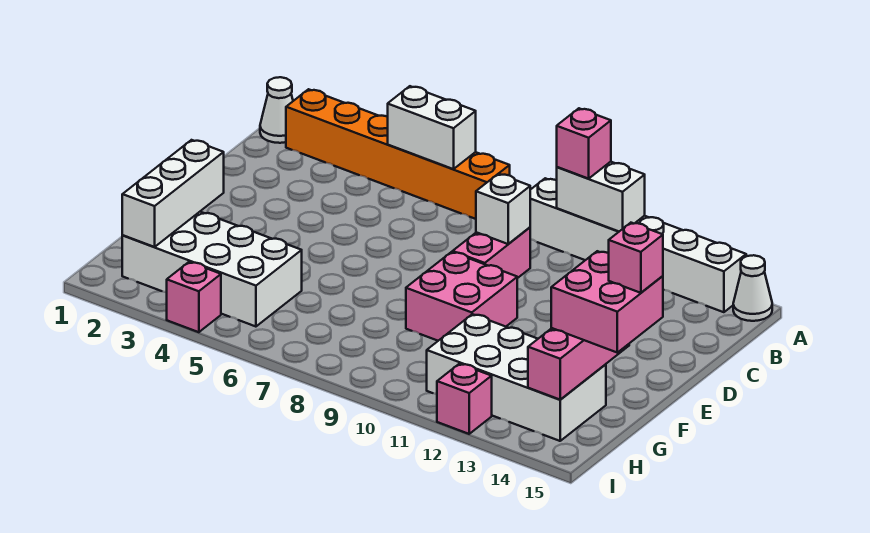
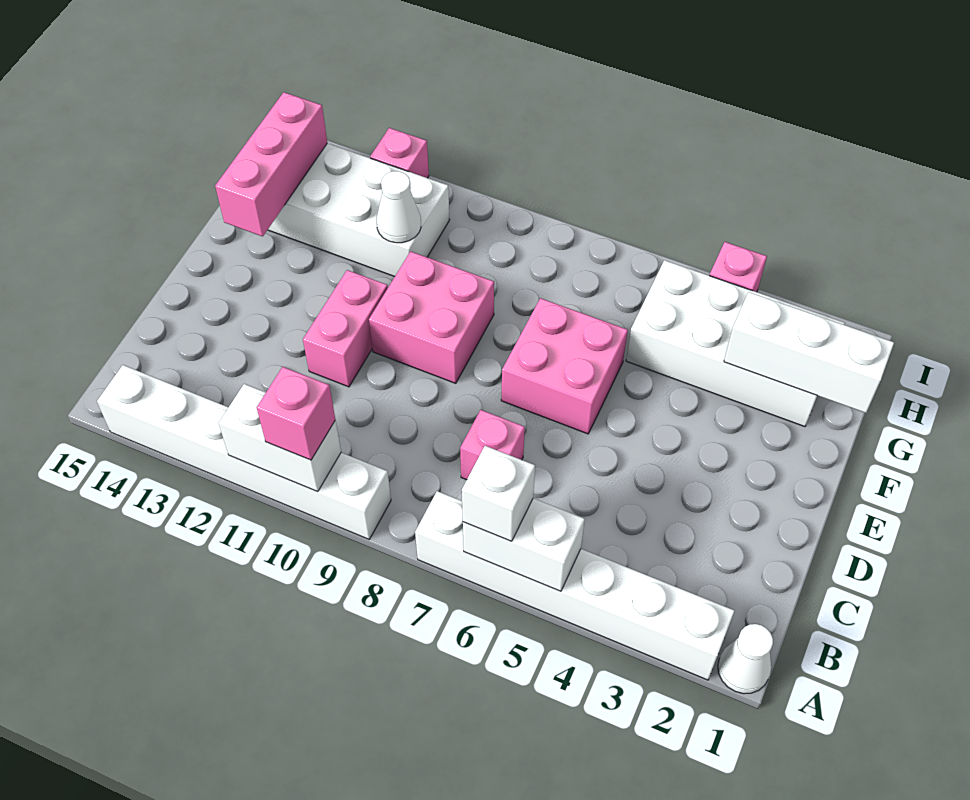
orange 1x6 brick [286,89,510,219] -> white 1x6 brick [415,491,734,680]
white 1x1 cone [733,255,772,321] -> white 1x1 cone moved to [377,171,421,243]
pink 1x2 brick [453,227,530,278] -> pink 1x2 brick moved to [303,270,388,387]
white 1x1 brick [476,174,530,244] -> white 1x1 brick moved to [462,446,535,541]
white 1x3 brick [122,140,224,247] -> white 1x3 brick turned to [724,292,894,413]
pink 2x2 brick [551,251,663,352] -> pink 2x2 brick moved to [501,298,628,434]
pink 1x1 brick [609,223,663,293] -> pink 1x1 brick moved to [460,410,525,480]

